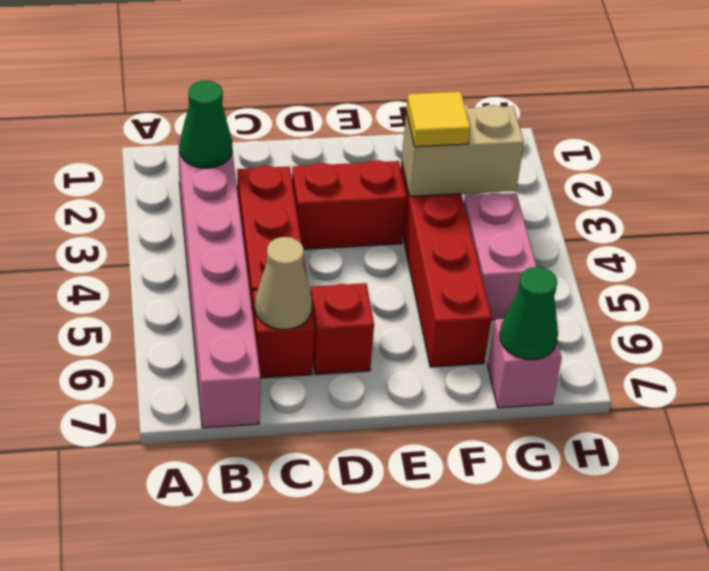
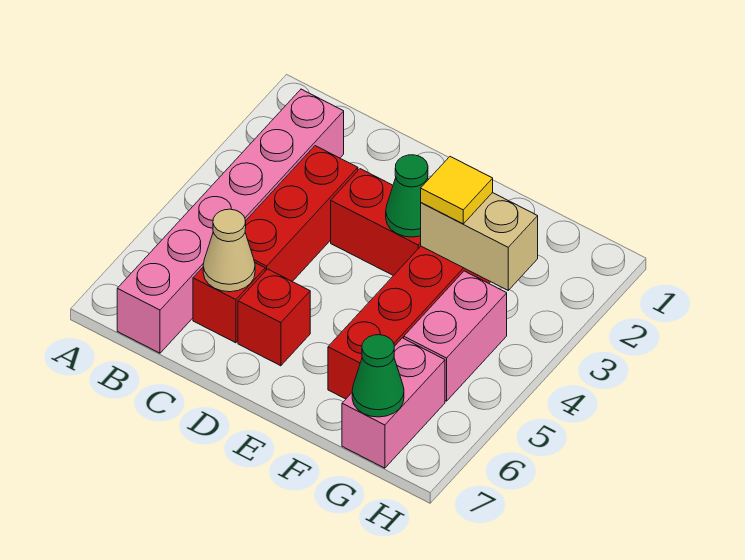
green 1x1 cone [180,81,232,168] -> green 1x1 cone moved to [386,155,428,237]
pink 1x1 brick [488,319,562,408] -> pink 1x2 brick [342,338,445,468]

